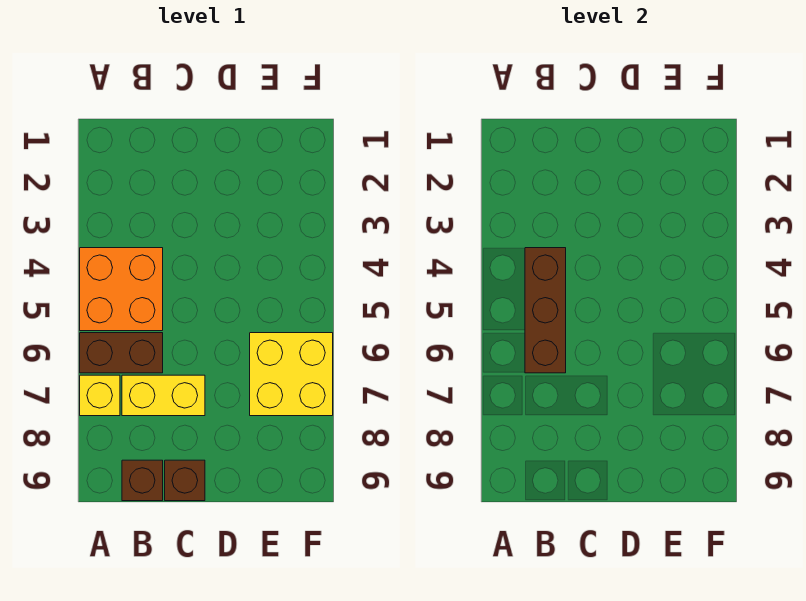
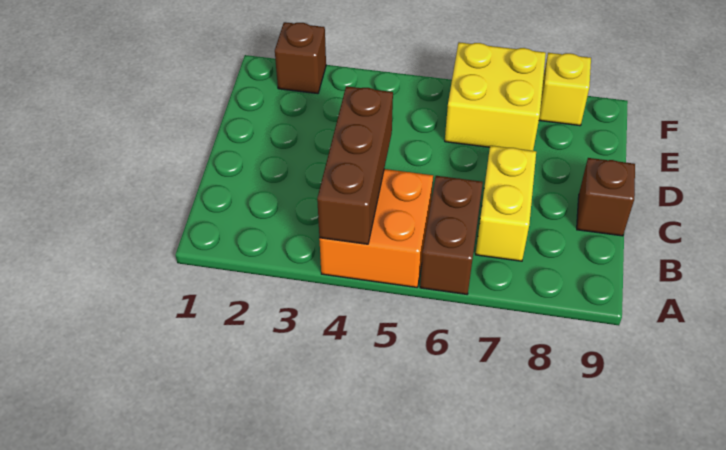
yellow 1x1 brick [80,375,120,416] -> yellow 1x1 brick moved to [539,53,591,126]
brown 1x3 brick [525,248,566,373] -> brown 1x3 brick turned to [317,86,393,244]
brown 1x1 brick [122,460,163,501] -> brown 1x1 brick moved to [275,22,326,94]

